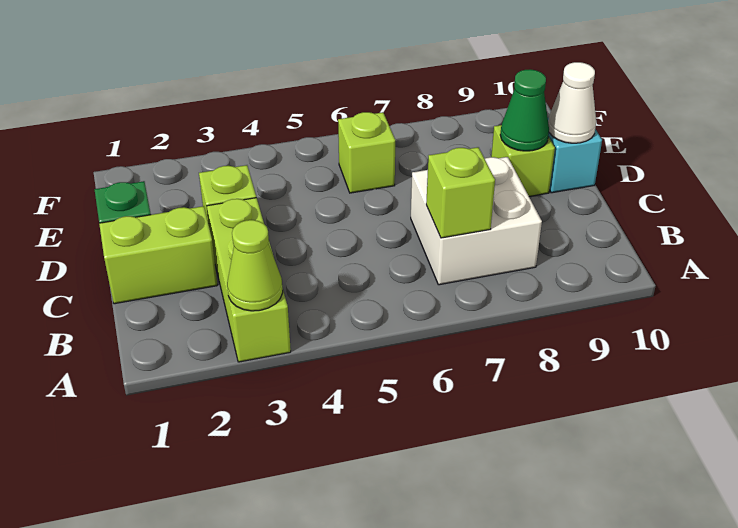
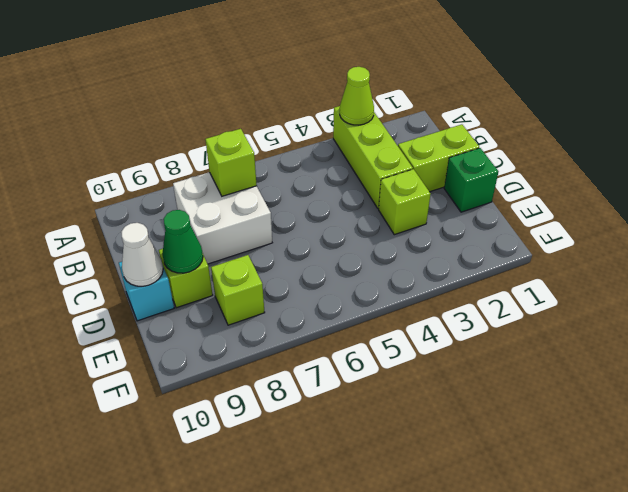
lime 1x1 brick [338,112,395,193] -> lime 1x1 brick moved to [211,255,265,325]

